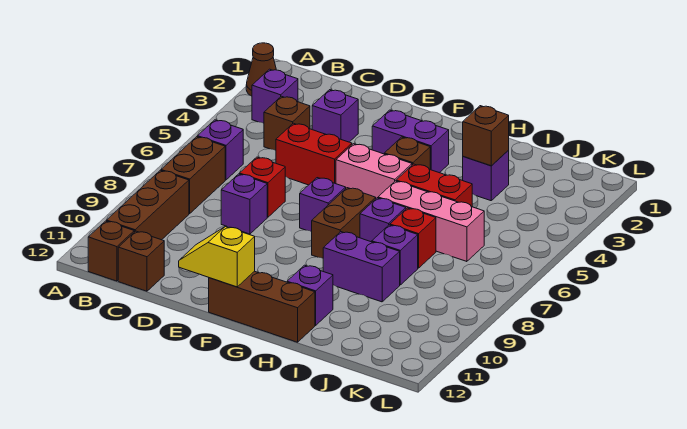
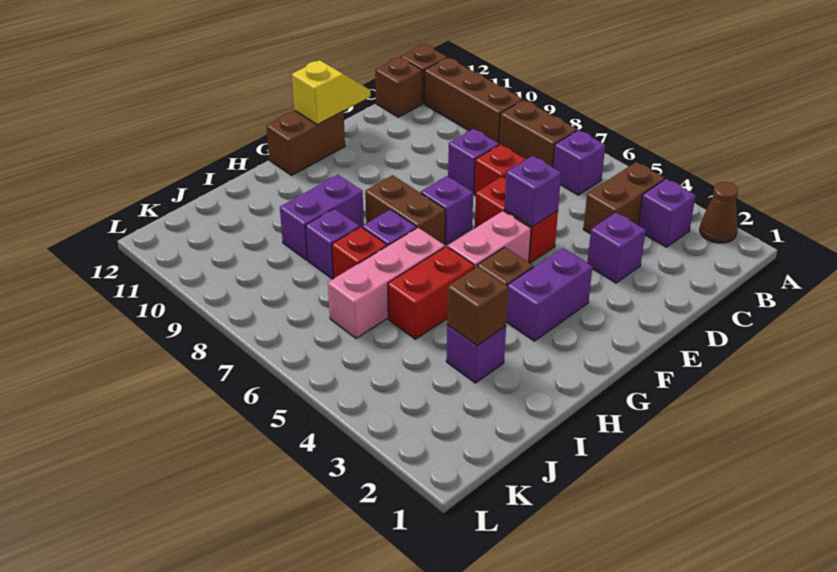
brown 1x1 brick [264,96,310,150] -> brown 1x2 brick [583,162,665,234]
red 1x2 brick [276,123,352,185] -> red 1x2 brick turned to [475,177,558,263]
brown 1x3 brick [209,271,315,342] -> brown 1x2 brick [266,111,345,175]
purple 1x1 brick [287,265,333,325] -> purple 1x1 brick moved to [504,156,561,227]

